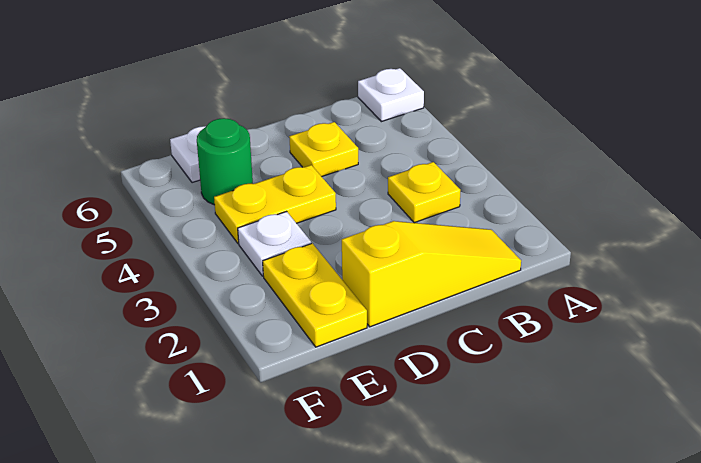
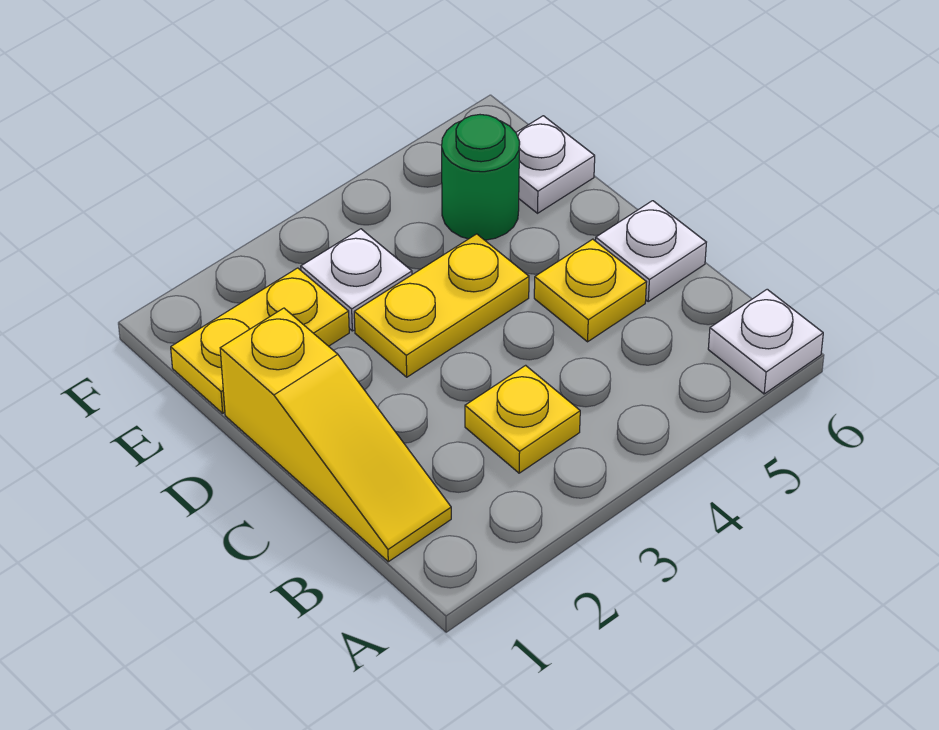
none -> white 1x1 plate [596,201,706,301]
yellow 1x2 plate [214,165,336,243] -> yellow 1x2 plate turned to [354,234,529,377]

